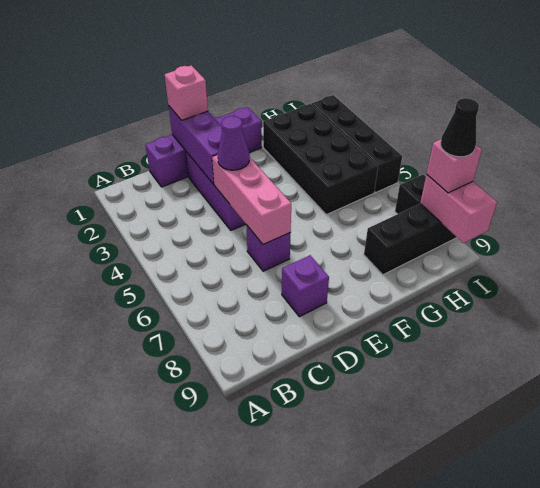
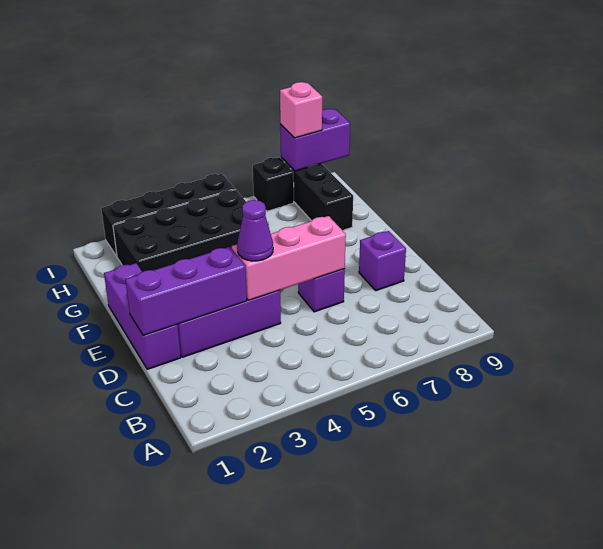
purple 1x4 brick [145,107,262,187] -> purple 1x3 brick [104,263,181,369]
pink 1x1 brick [165,65,208,120] -> none
pink 1x2 brick [420,175,497,243] -> purple 1x2 brick [280,109,350,171]
black 1x1 cone [440,98,479,157] -> none

